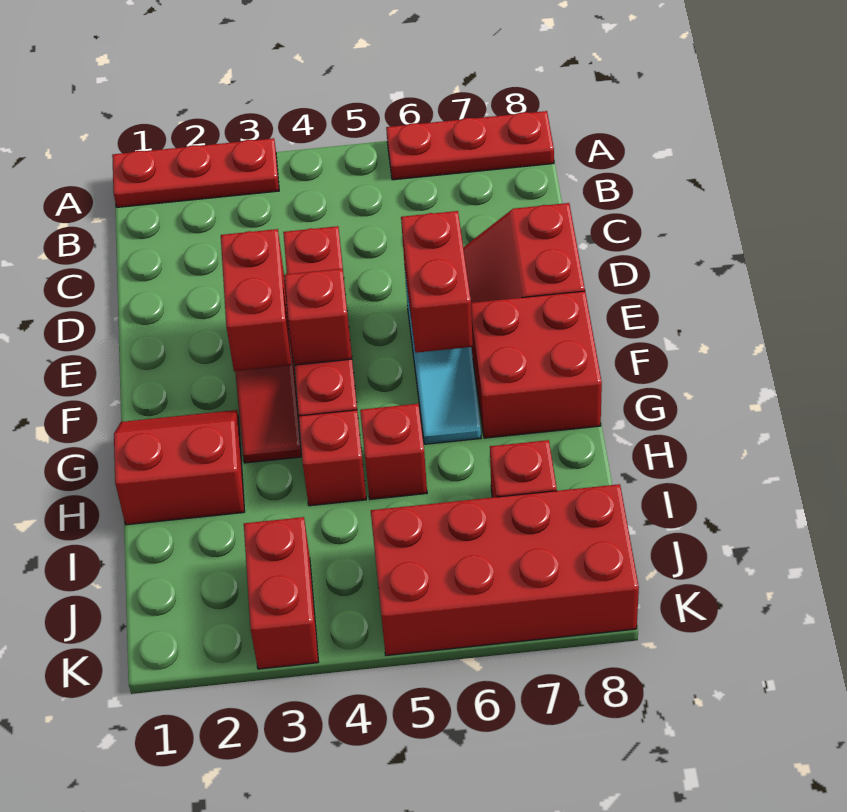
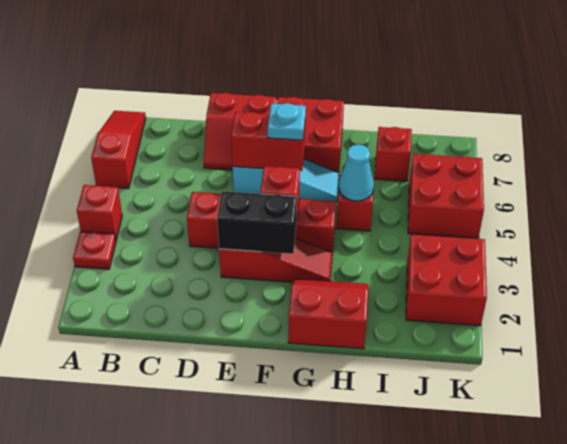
red 1x3 plate [112,138,279,207] -> red 1x1 plate [73,231,116,269]
red 1x3 plate [386,111,554,180] -> red 1x3 slope [91,111,146,189]
red 1x2 brick [221,229,291,371] -> black 1x2 brick [217,191,297,254]
none -> cyan 1x1 plate [268,103,306,140]
red 2x2 slope [114,410,245,525] -> red 2x2 slope turned to [288,279,368,349]
red 1x1 brick [299,410,366,506] -> red 1x1 brick moved to [77,185,122,240]
none -> cyan 1x1 cone [339,144,374,201]
red 1x2 brick [244,517,319,669] -> red 2x2 brick [406,234,487,326]
red 2x4 brick [371,484,639,656] -> red 2x2 brick [408,154,484,238]

